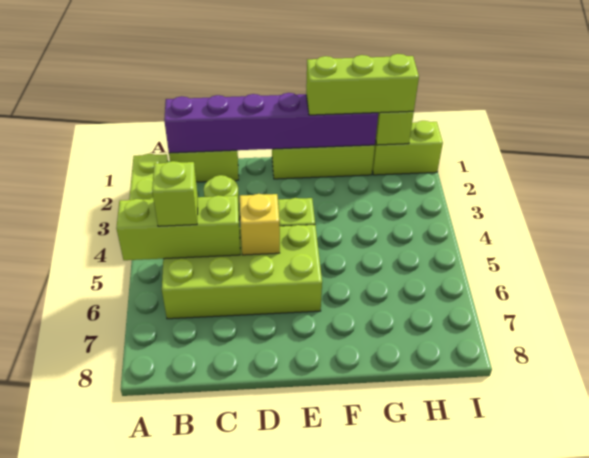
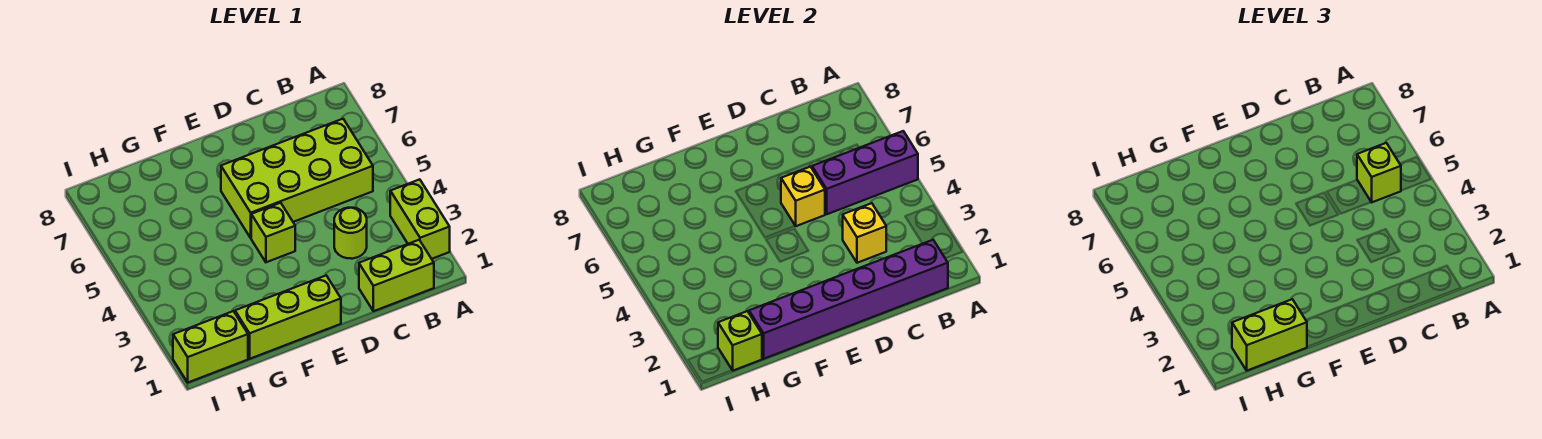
lime 1x3 brick [116,195,240,260] -> purple 1x3 brick [812,131,918,214]
none -> yellow 1x1 brick [843,203,886,263]
lime 1x3 brick [306,54,419,115] -> lime 1x2 brick [1232,299,1307,371]

